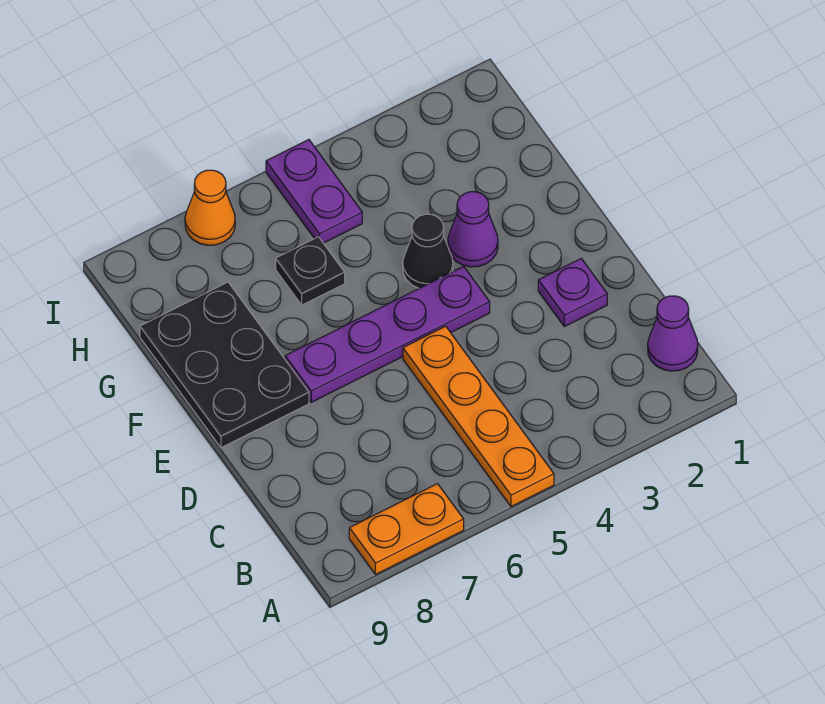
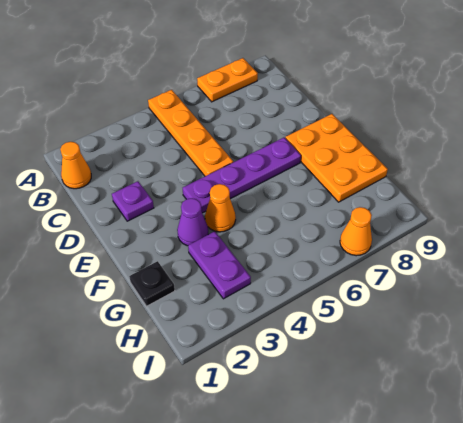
purple 1x1 cone [648,296,698,371] -> orange 1x1 cone [60,142,91,189]
black 2x3 plate [140,282,309,448] -> orange 2x3 plate [285,114,388,202]
black 1x1 cone [403,214,453,288] -> orange 1x1 cone [205,184,236,232]
black 1x1 plate [276,237,345,305] -> black 1x1 plate moved to [129,261,175,306]
purple 1x2 plate [266,140,362,243] -> purple 1x2 plate moved to [188,231,251,299]

